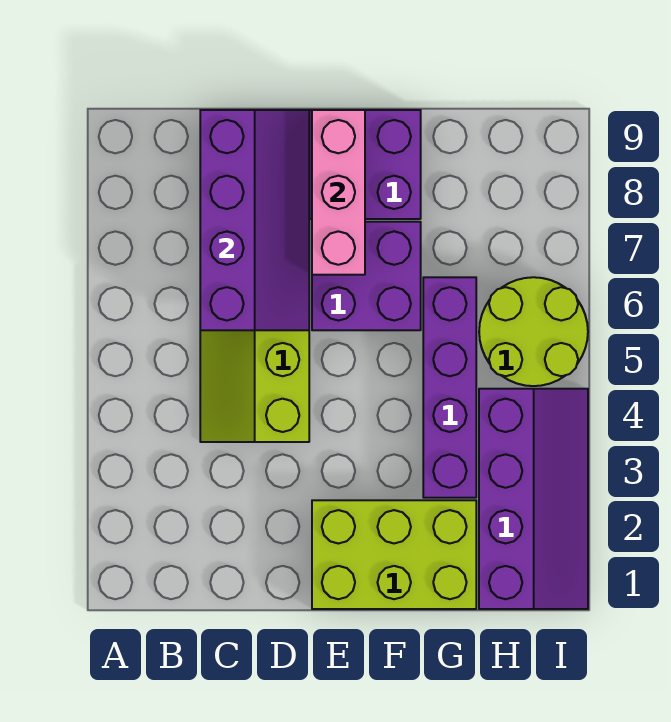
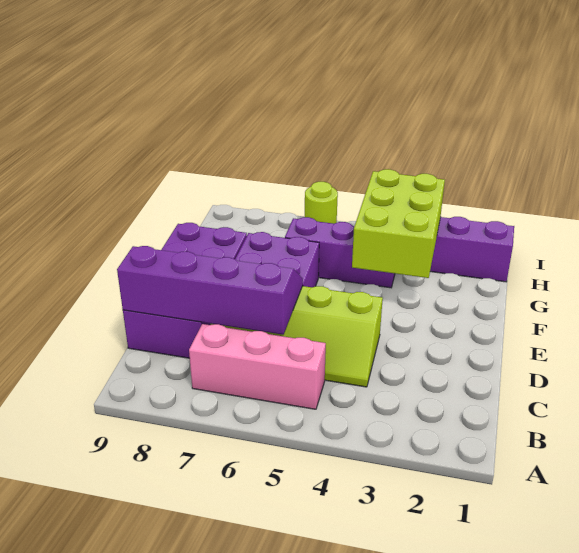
lime 2x3 brick [312,500,476,609] -> lime 2x3 brick moved to [352,169,445,278]
pink 1x3 brick [312,110,365,275] -> pink 1x3 brick moved to [189,324,326,409]
purple 1x4 brick [423,277,476,498] -> purple 1x3 brick [285,217,395,288]
lime 2x2 round brick [479,277,588,386] -> lime 1x1 round brick [305,182,338,224]

